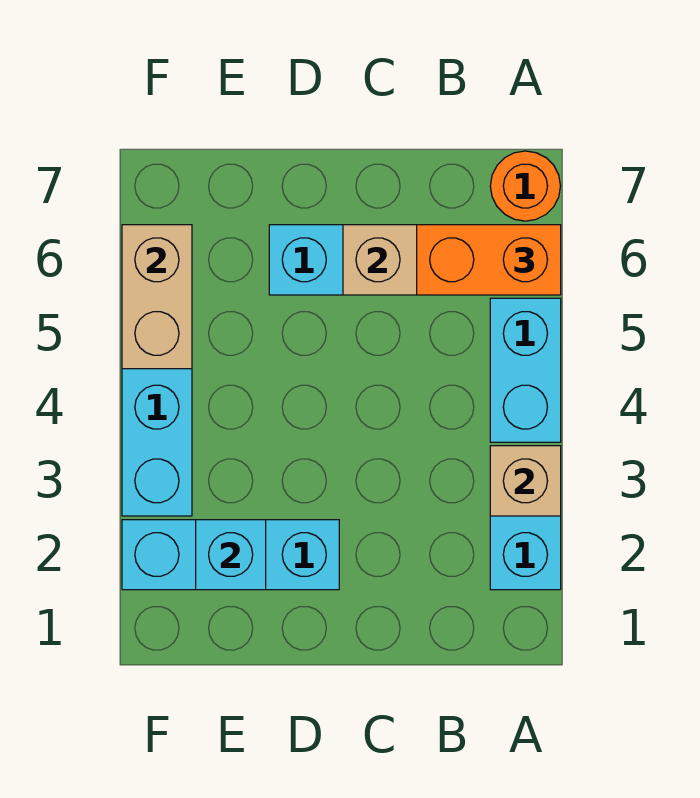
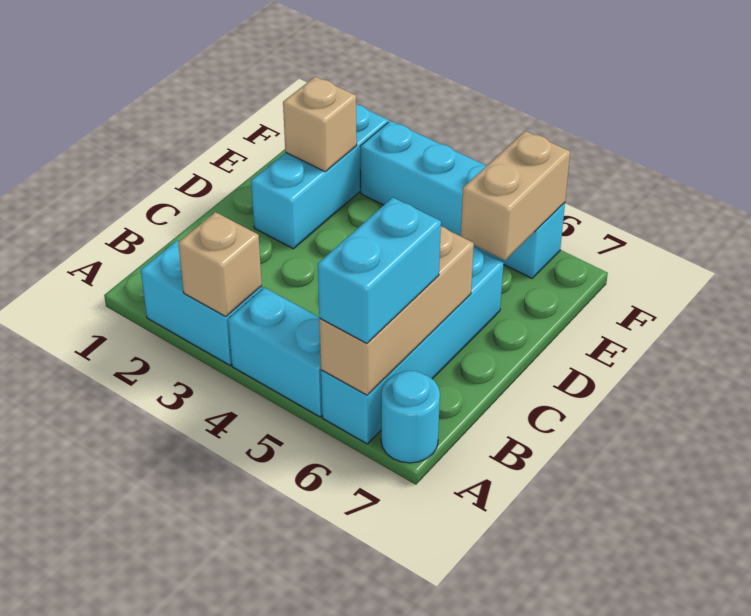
orange 1x2 brick [417,225,561,295] -> cyan 1x2 brick [318,198,441,344]
orange 1x1 round brick [490,151,560,221] -> cyan 1x1 round brick [381,371,440,463]
cyan 1x1 brick [196,520,266,590] -> tan 1x1 brick [283,77,357,171]
tan 1x2 brick [122,225,192,369] -> tan 1x2 brick turned to [461,131,570,260]

